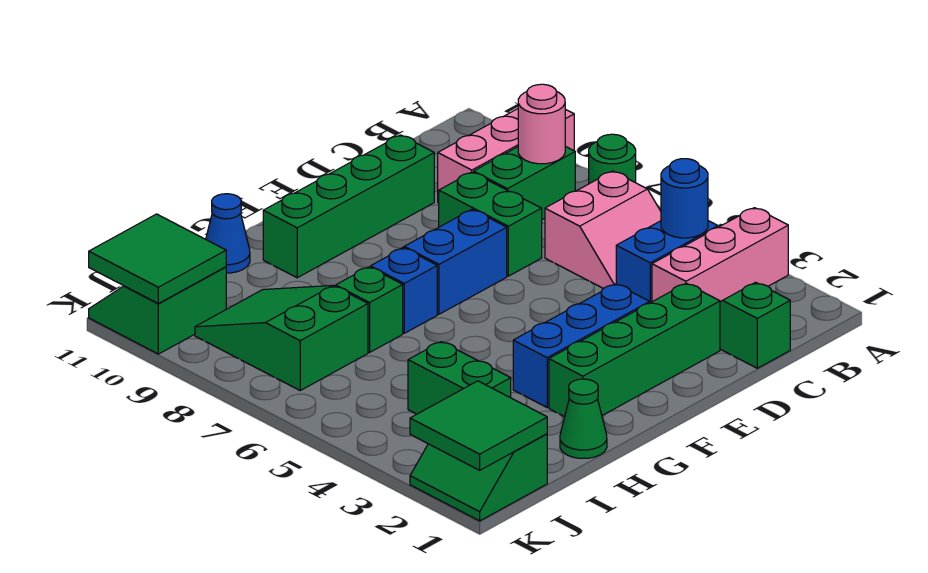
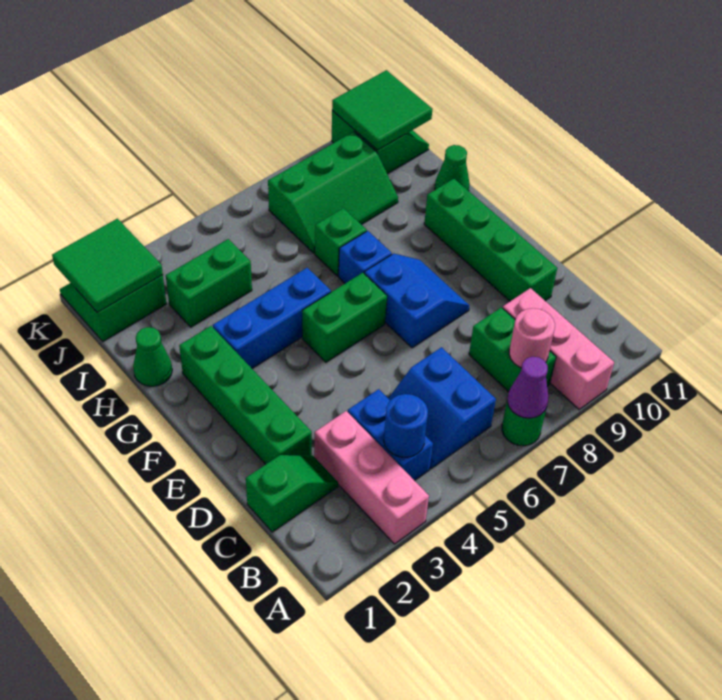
none -> purple 1x1 cone [507,357,548,418]
pink 2x2 slope [545,171,661,289] -> blue 2x2 slope [388,347,496,469]
green 1x2 brick [439,172,542,276] -> green 1x2 brick moved to [302,273,387,362]
blue 1x3 brick [513,284,650,407] -> blue 1x3 brick turned to [213,268,331,369]
blue 1x1 cone [206,194,250,273] -> green 1x1 cone [435,145,470,191]
green 2x3 slope [195,285,368,390] -> green 2x3 slope turned to [268,132,398,253]

